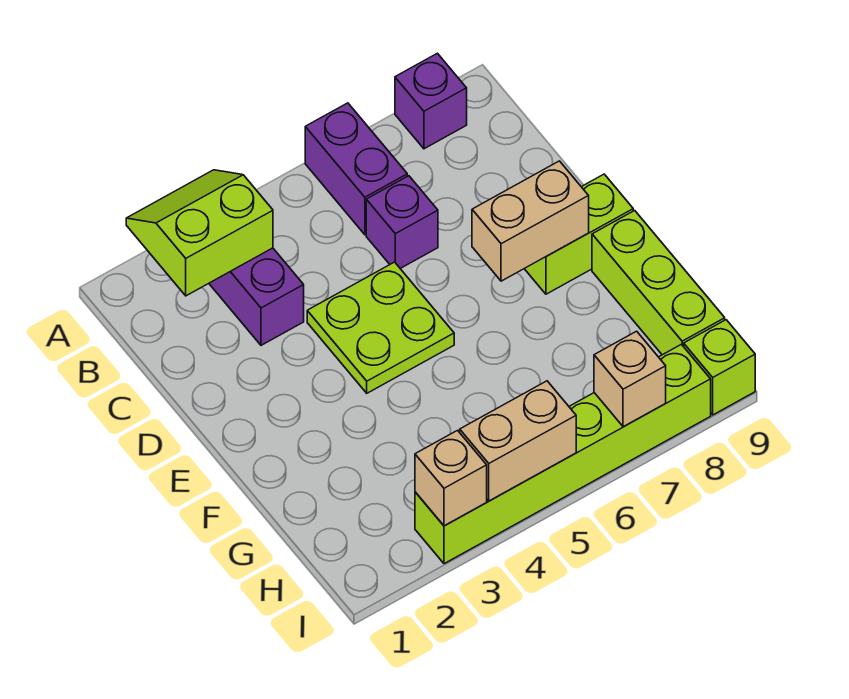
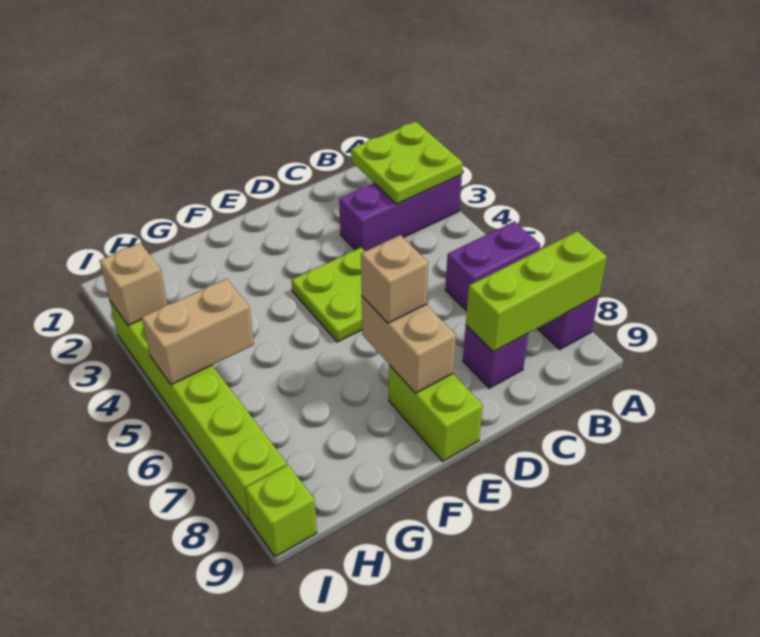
lime 2x2 slope [126,170,273,296] -> lime 2x2 plate [351,122,463,204]
purple 1x1 brick [366,176,438,268] -> purple 1x1 brick moved to [463,325,528,388]
lime 1x3 brick [592,211,725,355] -> lime 1x3 brick moved to [466,231,607,352]
tan 1x2 brick [460,381,576,501] -> tan 1x2 brick turned to [142,279,254,385]
tan 1x1 brick [594,331,666,427] -> tan 1x1 brick moved to [361,235,428,323]

